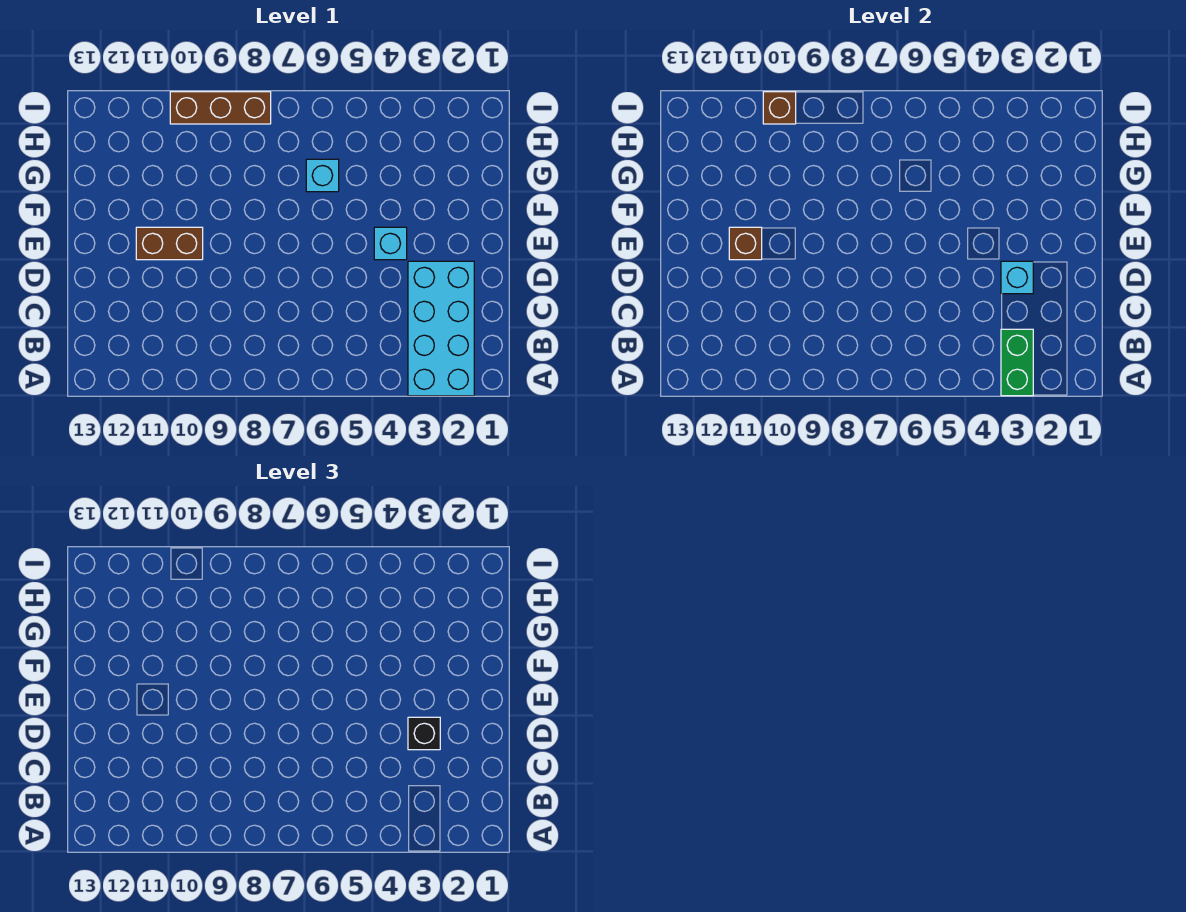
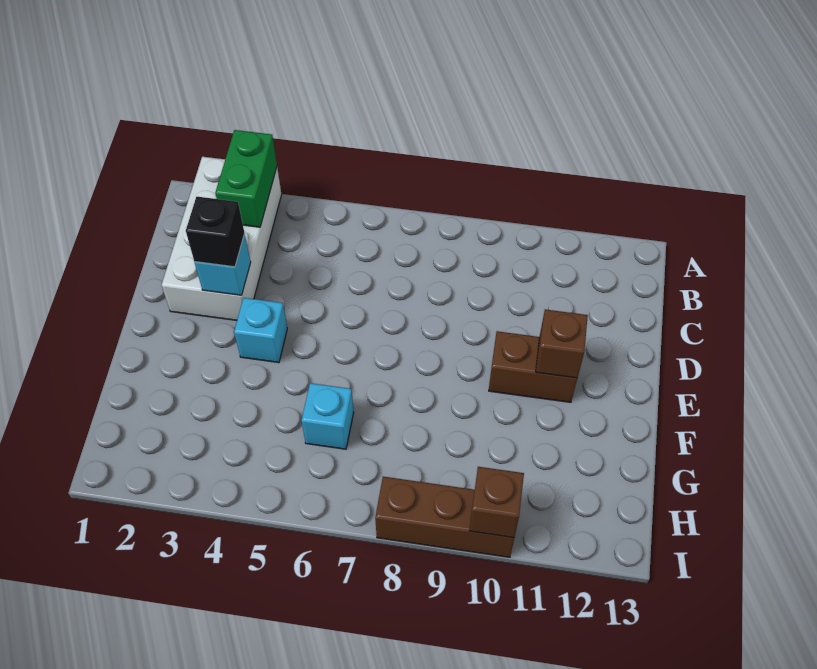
cyan 2x4 brick [408,261,474,396] -> white 2x4 brick [162,157,282,320]

